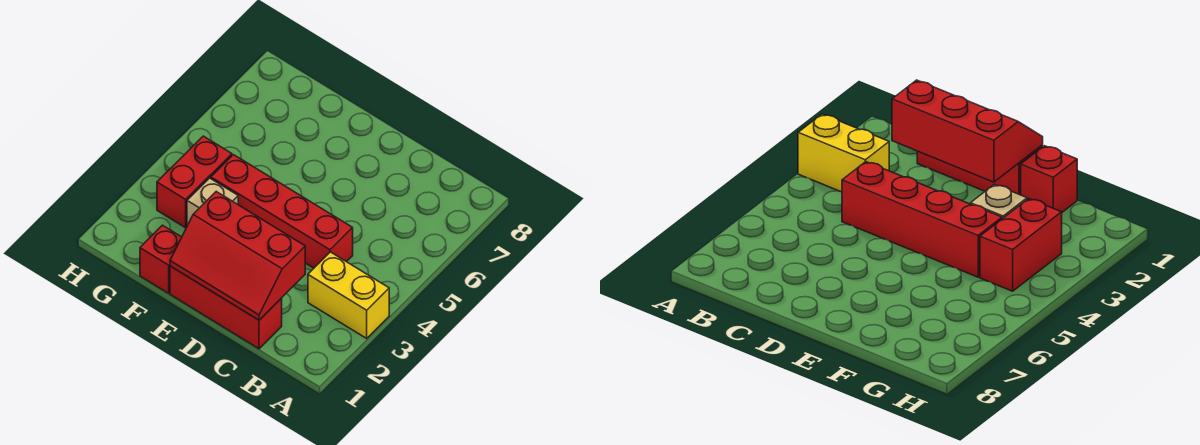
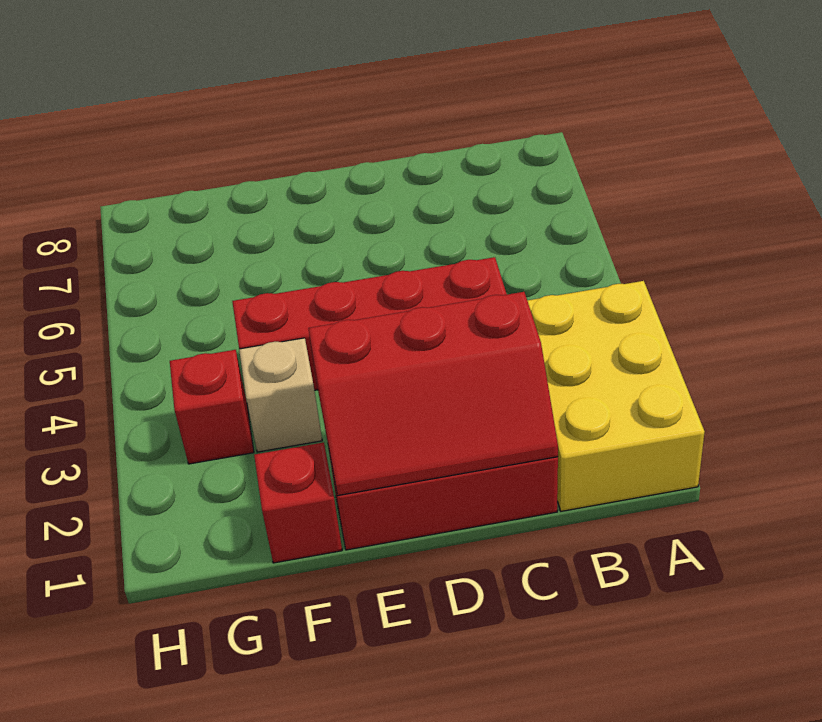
yellow 1x2 brick [308,252,389,338] -> yellow 2x3 brick [527,281,705,511]
red 1x2 brick [157,136,232,228] -> red 1x1 brick [170,350,254,464]

